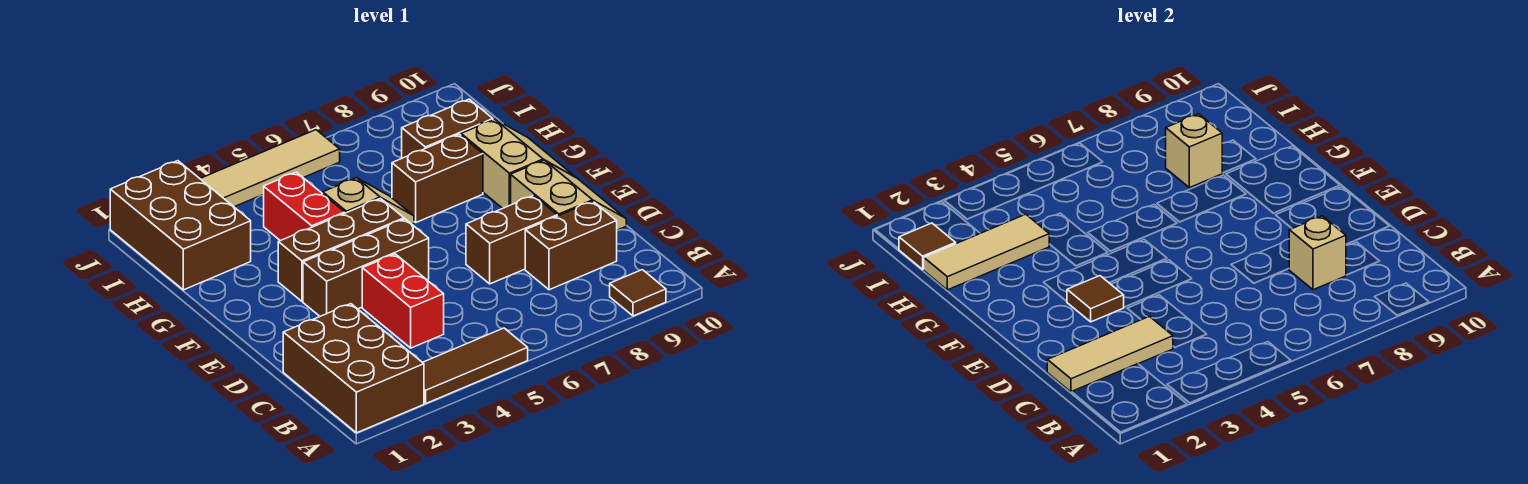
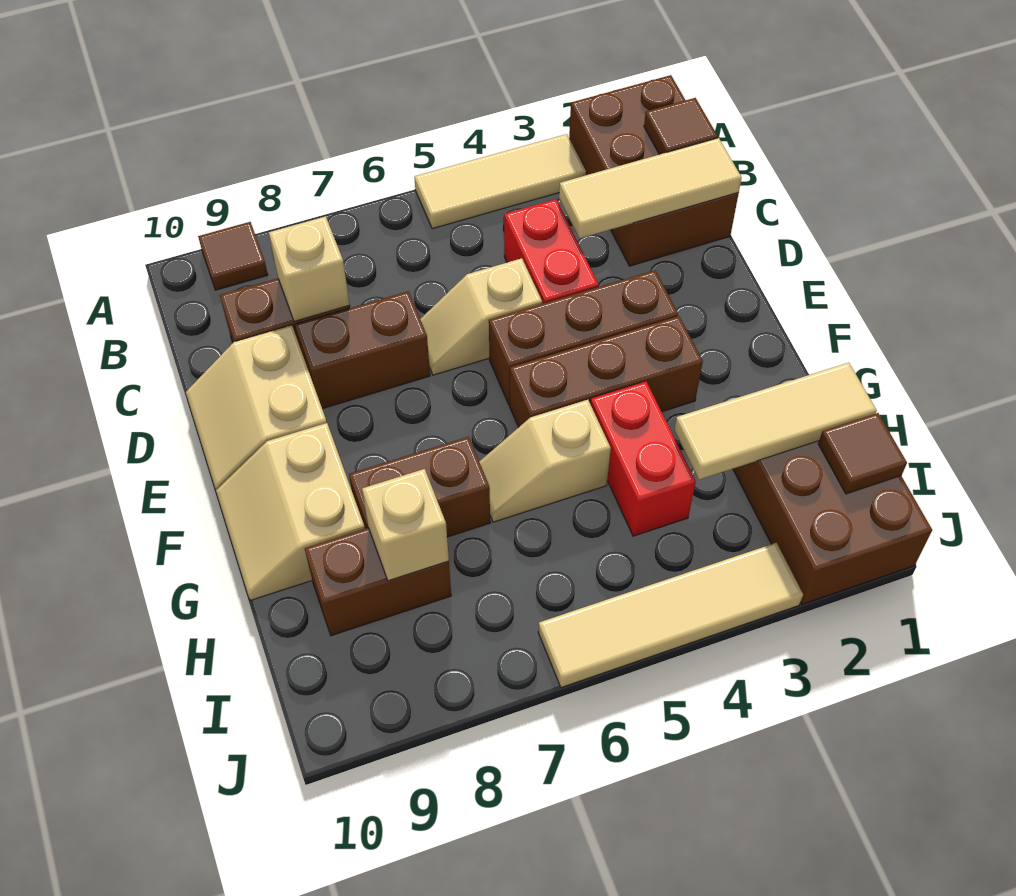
brown 1x3 tile [422,328,528,403] -> tan 1x3 tile [414,134,586,229]
none -> tan 1x2 slope [420,258,542,375]
brown 1x1 tile [1067,276,1124,322] -> brown 1x1 tile moved to [644,98,718,155]

